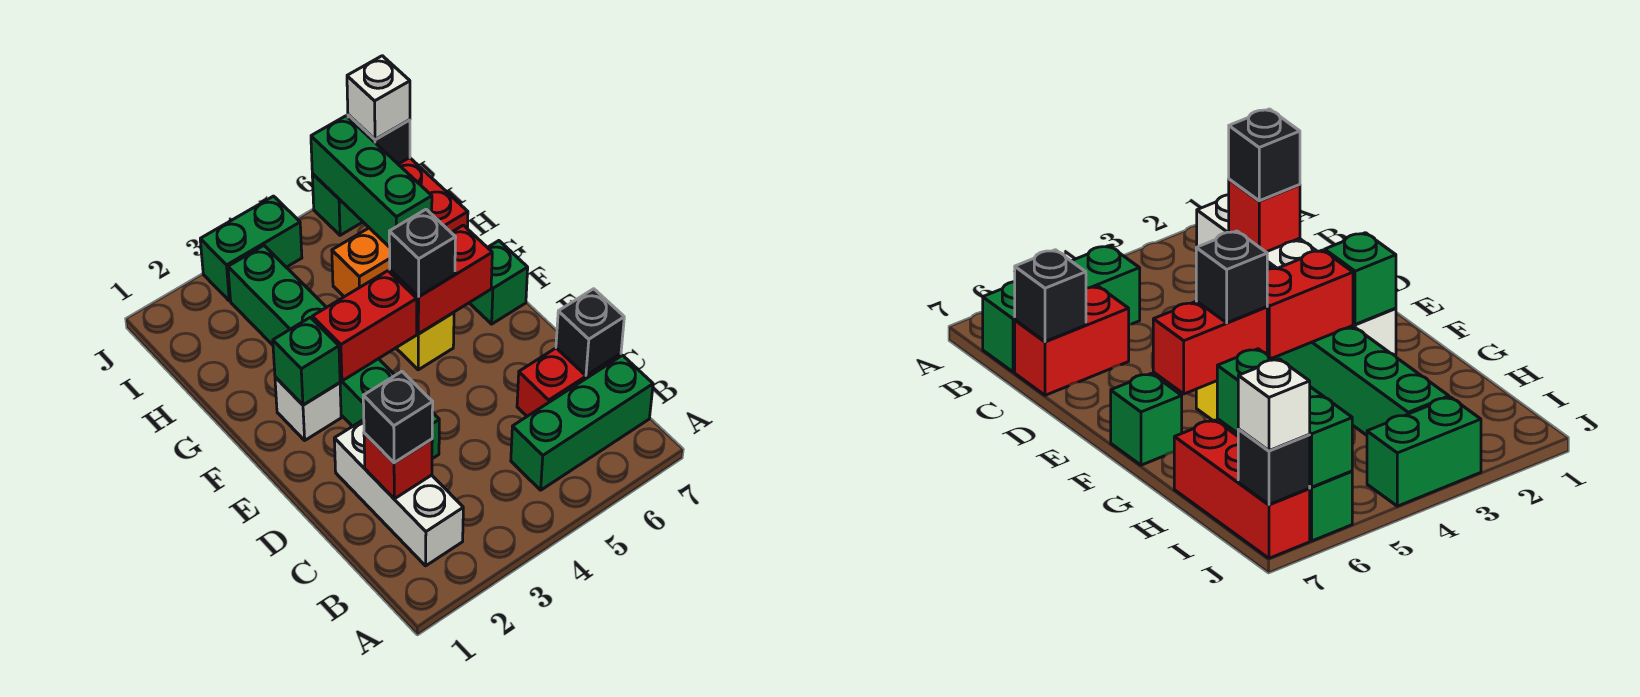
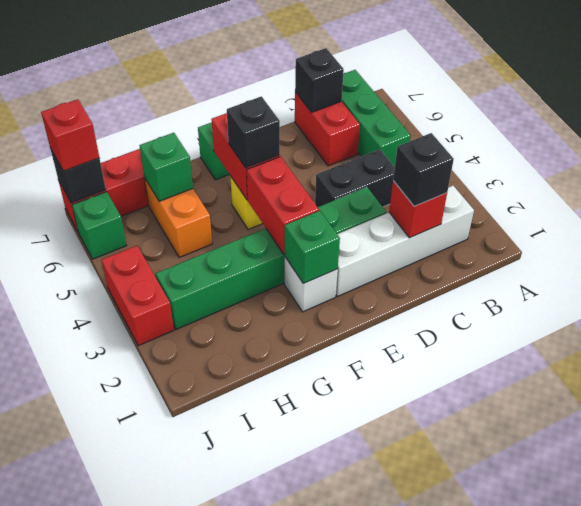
white 1x3 brick [334,420,463,566] -> white 1x4 brick [336,186,474,297]
none -> black 1x2 brick [315,149,395,207]
green 1x3 brick [311,116,432,247] -> green 1x1 brick [139,133,193,201]
green 1x2 brick [200,196,302,301] -> red 1x2 brick [102,246,174,346]
white 1x1 brick [347,56,410,140] -> red 1x1 brick [41,99,99,171]

